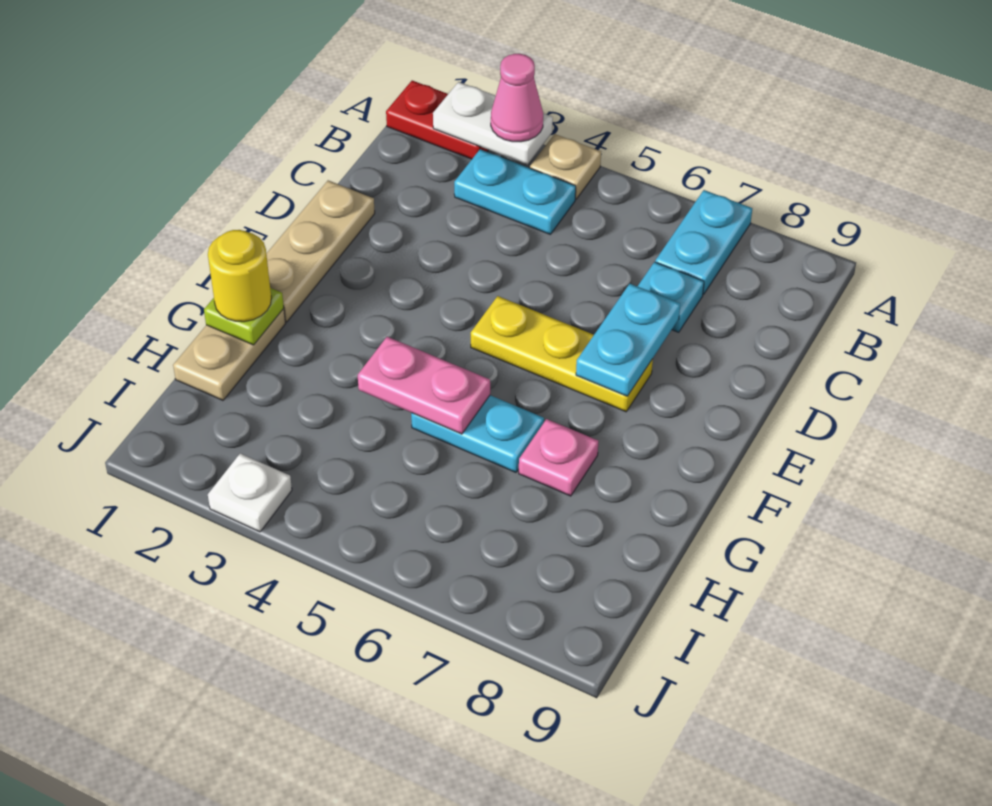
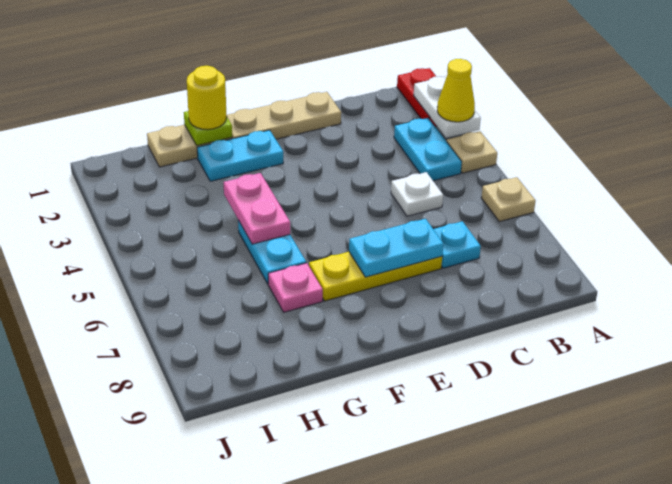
pink 1x1 cone [491,54,543,142] -> yellow 1x1 cone [437,59,475,122]
none -> tan 1x1 plate [481,177,536,222]
cyan 1x2 plate [655,190,752,294] -> cyan 1x2 plate moved to [197,130,283,181]
yellow 1x3 plate [471,296,653,412] -> yellow 1x3 plate turned to [309,252,442,301]
white 1x1 plate [208,453,292,532] -> white 1x1 plate moved to [391,172,443,216]

